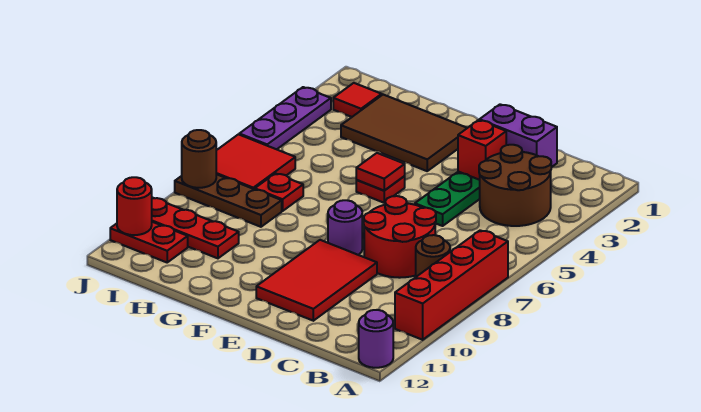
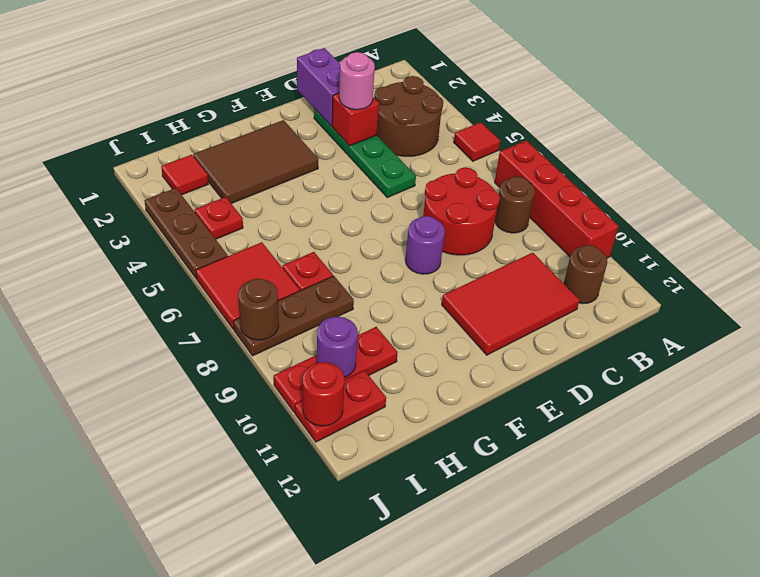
purple 1x1 round brick [359,310,393,368] -> purple 1x1 round brick moved to [317,316,358,377]
none -> brown 1x1 round brick [564,245,607,304]
purple 1x2 brick [480,104,557,167] -> purple 1x2 brick turned to [297,48,340,126]
none -> pink 1x1 round brick [339,52,375,110]
red 2x3 tile [256,240,377,321] -> red 2x3 tile turned to [442,253,580,355]
red 1x1 plate [356,176,405,203] -> red 1x1 plate moved to [195,197,243,239]
red 1x1 tile [356,153,405,191] -> red 1x1 tile moved to [454,122,500,161]
purple 1x3 plate [239,87,331,149] -> brown 1x3 plate [145,188,228,279]

